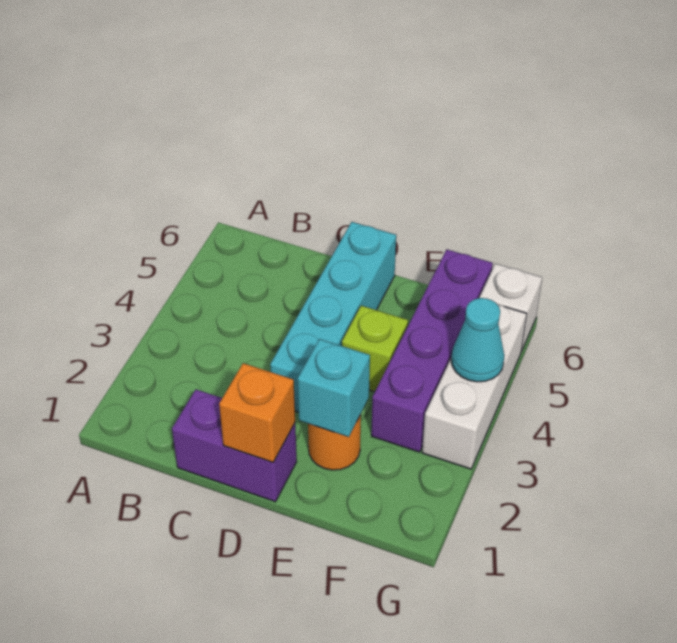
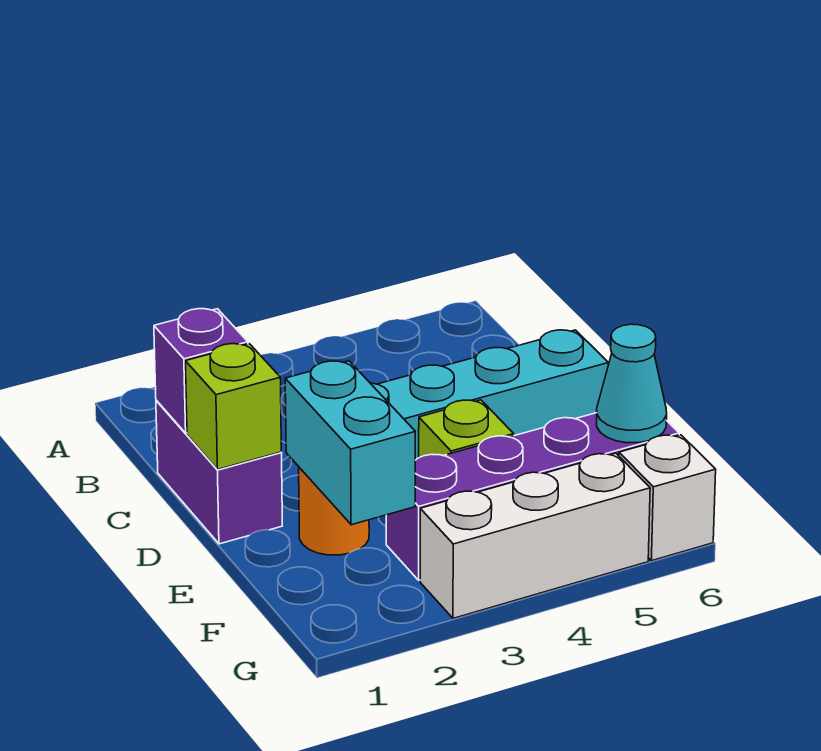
none -> purple 1x1 brick [154,309,248,433]
orange 1x1 brick [219,363,295,462] -> lime 1x1 brick [185,344,281,470]
cyan 1x1 brick [298,339,370,437] -> cyan 1x2 brick [285,361,415,525]
cyan 1x1 cone [451,298,504,382] -> cyan 1x1 cone moved to [597,324,667,443]

